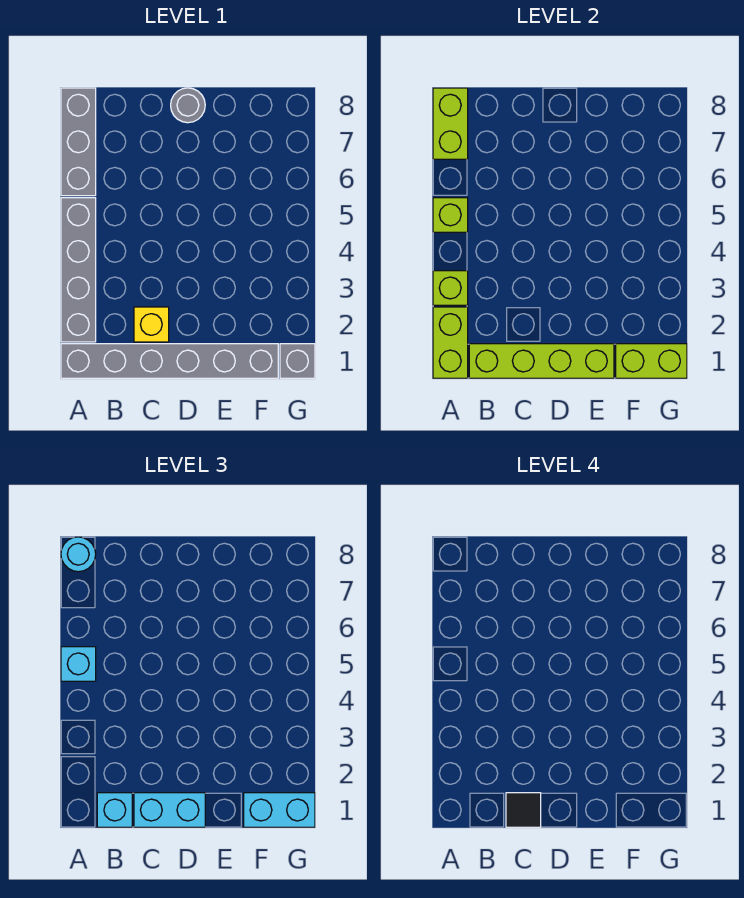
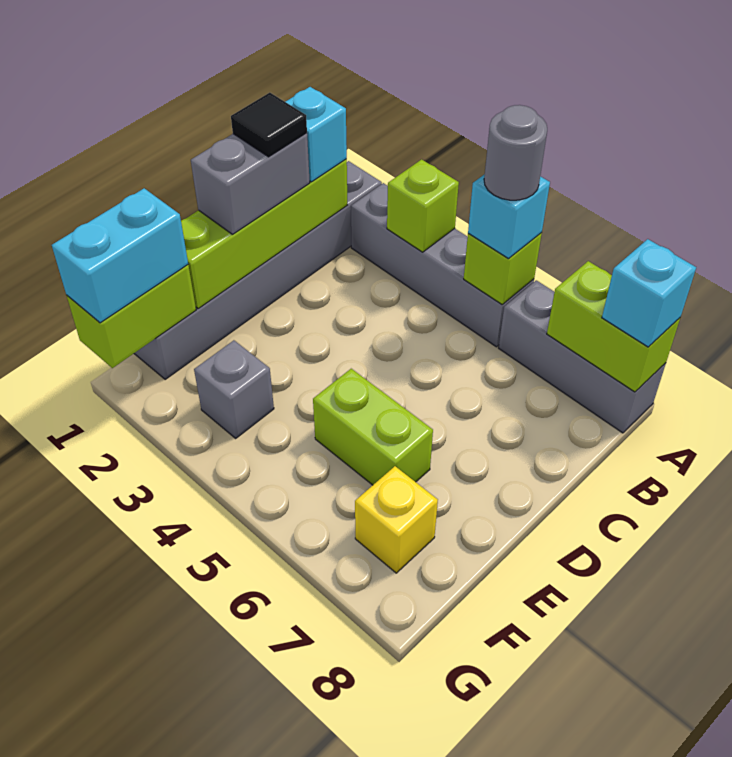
lime 1x2 brick [433,307,468,378] -> lime 1x2 brick moved to [313,369,433,485]
cyan 1x1 round brick [61,537,96,572] -> cyan 1x1 brick [602,239,696,347]
cyan 1x2 brick [134,793,205,827] -> grey 1x2 brick [191,133,310,234]
yellow 1x1 brick [134,307,169,342] -> yellow 1x1 brick moved to [355,466,438,573]
grey 1x1 round brick [171,88,205,123] -> grey 1x1 round brick moved to [484,105,547,200]
grey 1x1 brick [280,344,315,378] -> grey 1x1 brick moved to [194,340,274,438]

